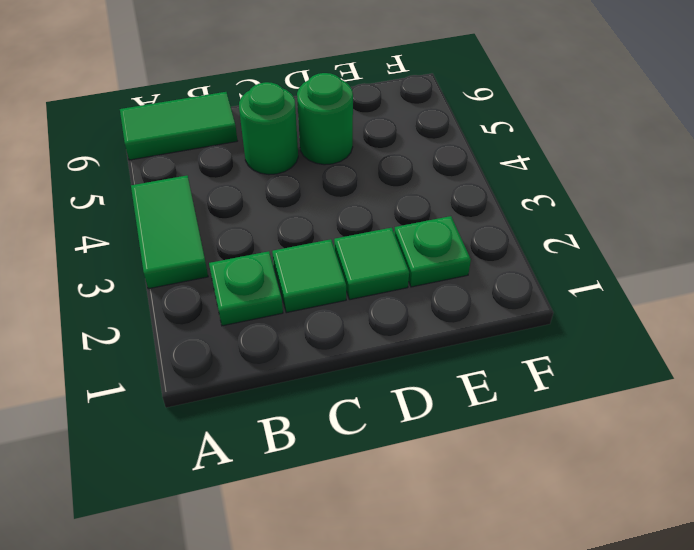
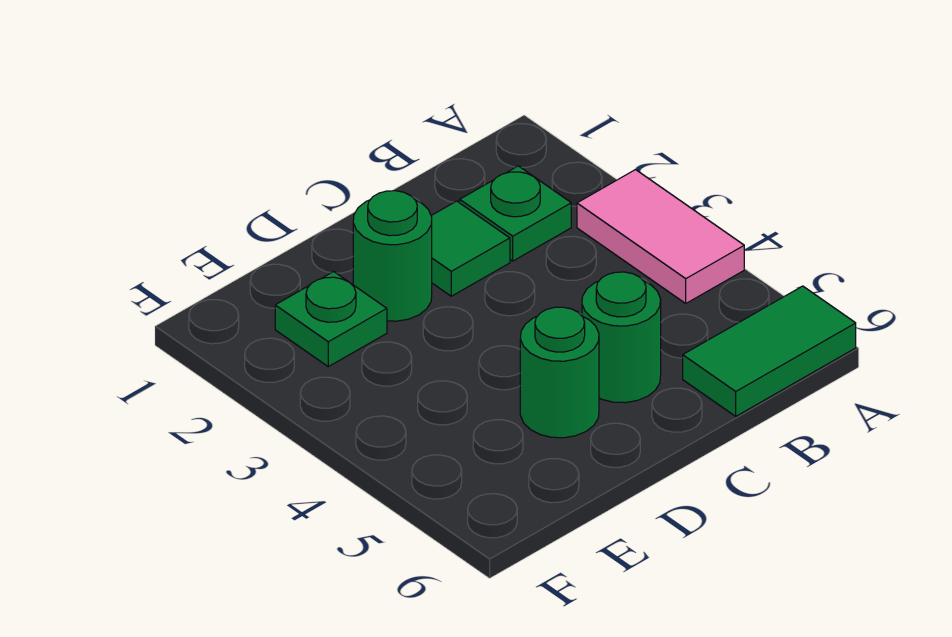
green 1x2 tile [131,176,208,289] -> pink 1x2 tile [577,170,744,303]
green 1x1 tile [334,228,409,300] -> green 1x1 round brick [353,191,432,321]

